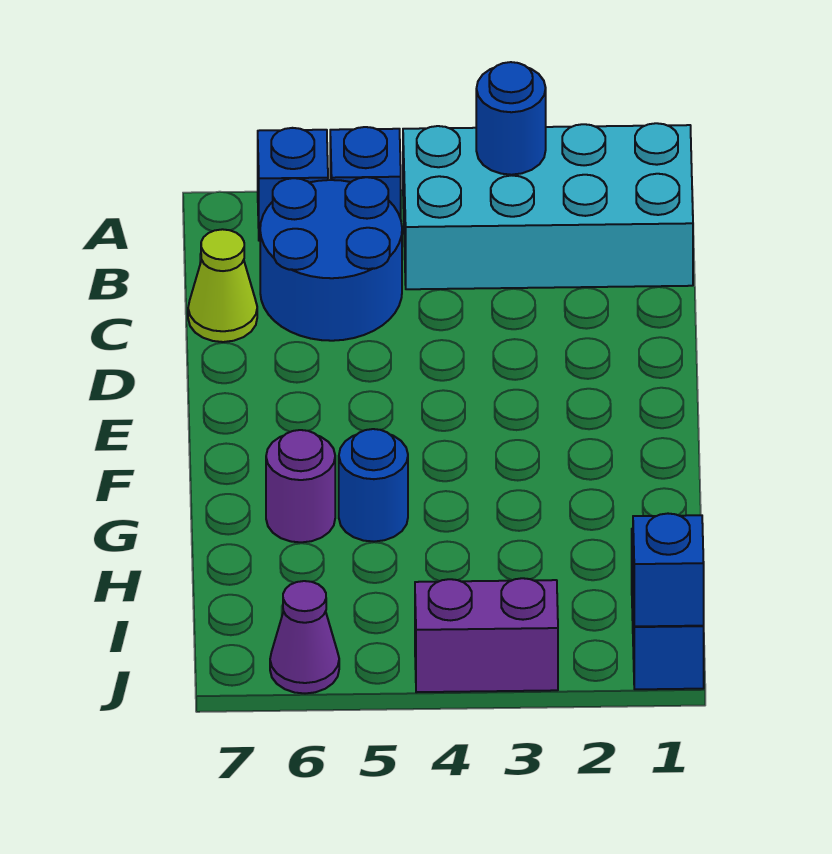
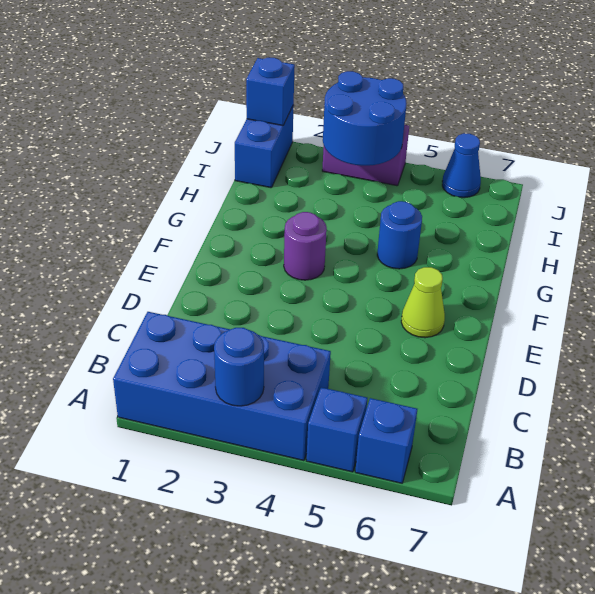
cyan 2x4 brick [403,123,693,289] -> blue 2x4 brick [113,312,331,461]
blue 2x2 round brick [260,177,402,341] -> blue 2x2 round brick moved to [323,71,407,166]
lime 1x1 cone [188,229,257,342] -> lime 1x1 cone moved to [401,267,445,338]
purple 1x1 round brick [266,430,335,542] -> purple 1x1 round brick moved to [284,212,327,280]
purple 1x1 cone [270,581,339,694] -> blue 1x1 cone [442,133,481,198]

